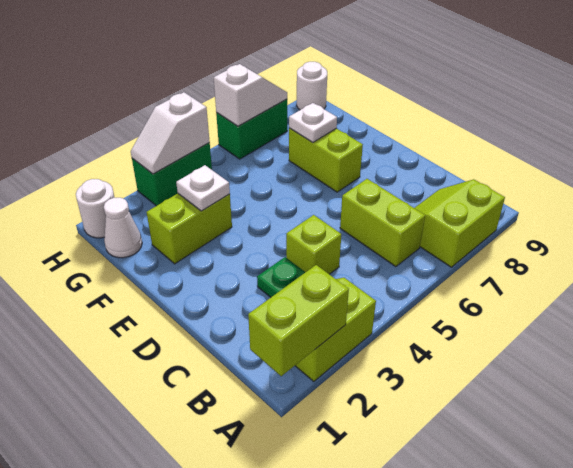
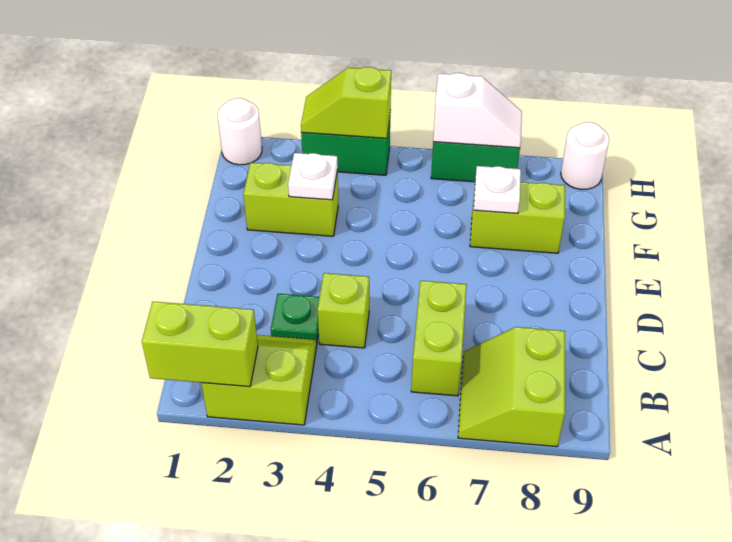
lime 2x2 slope [415,180,505,267] -> lime 2x2 slope turned to [458,327,565,447]
lime 1x2 brick [289,128,363,192] -> lime 1x2 brick turned to [470,182,565,253]
white 1x1 cone [104,198,142,258] -> none
white 1x2 slope [131,92,210,174] -> lime 1x2 slope [301,67,391,138]

